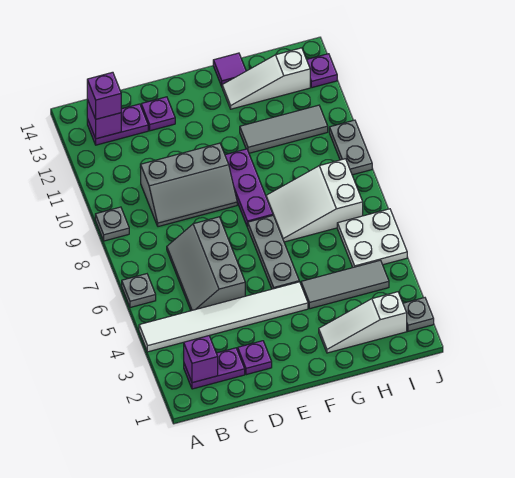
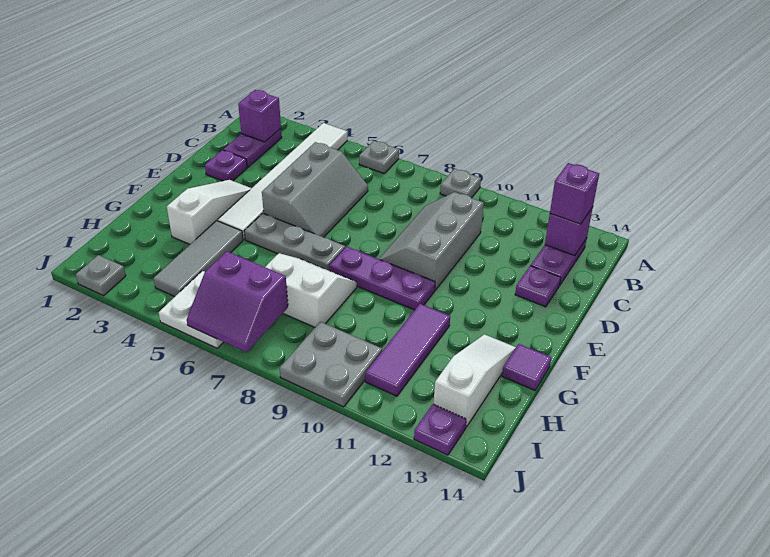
grey 2x3 slope [167,217,245,311] -> grey 2x3 slope turned to [262,142,368,237]
white 1x3 slope [319,292,407,353] -> white 1x3 slope moved to [167,180,251,244]
white 2x3 slope [266,159,363,242] -> white 2x2 slope [265,253,357,327]
grey 1x3 tile [240,105,328,153] -> purple 1x3 tile [365,304,450,396]
none -> purple 2x2 slope [187,251,288,352]
grey 1x2 plate [329,120,372,175] -> grey 2x2 plate [280,322,382,407]

